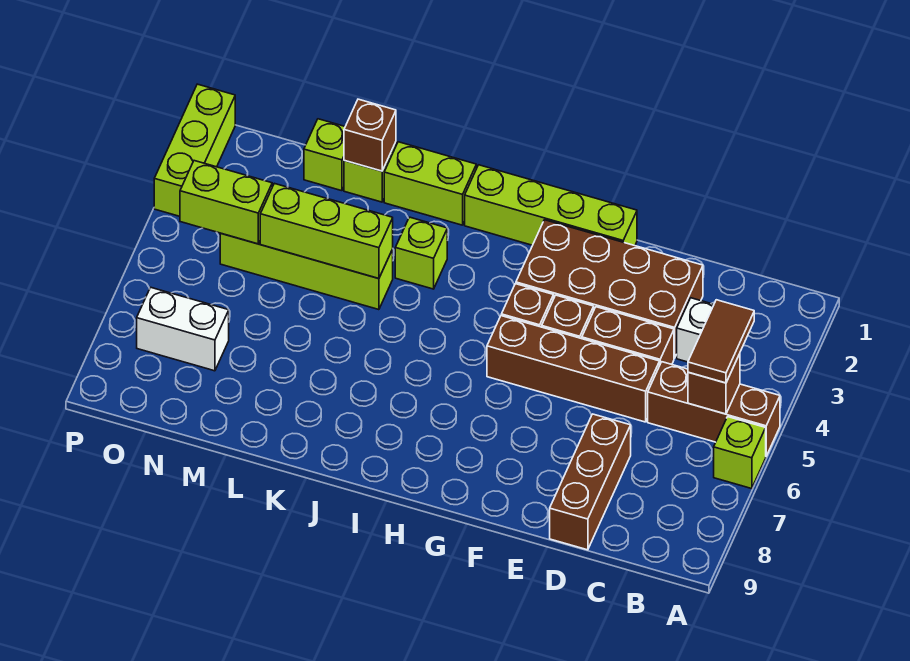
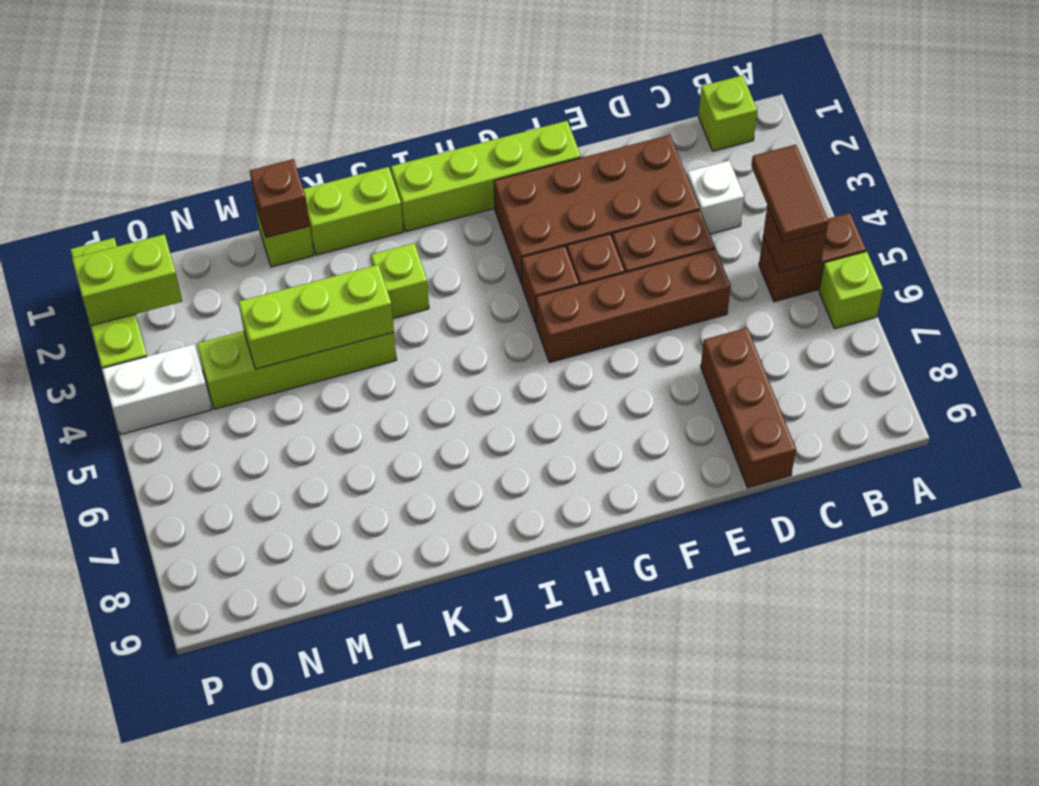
brown 1x3 brick [648,362,780,456] -> brown 1x2 brick [759,213,866,302]
lime 1x1 brick [304,119,345,191] -> lime 1x1 brick moved to [699,75,757,151]
lime 1x2 brick [180,161,272,244] -> lime 1x2 brick moved to [72,234,182,326]
white 1x2 brick [137,287,229,371] -> white 1x2 brick moved to [102,344,212,434]

